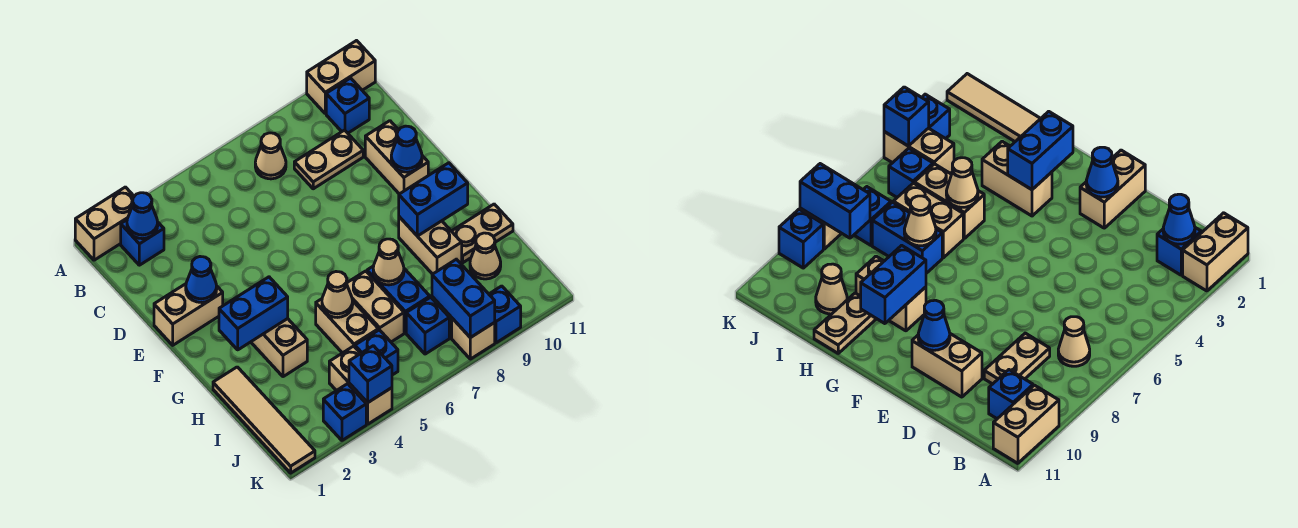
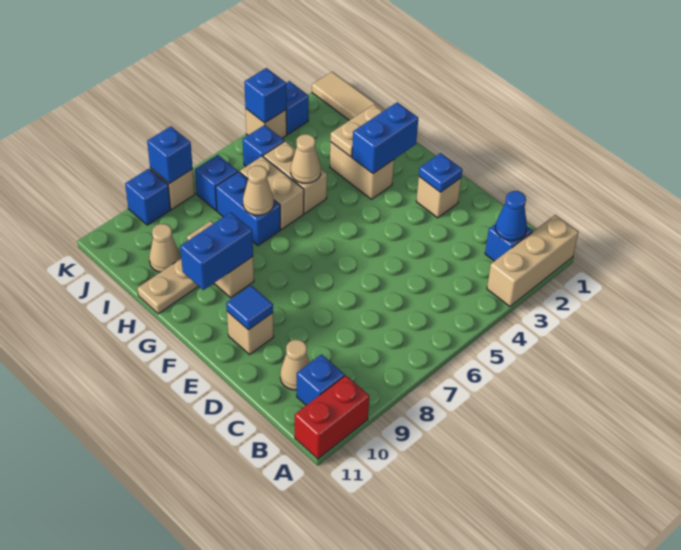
tan 1x2 brick [75,187,134,260] -> tan 1x3 brick [487,215,579,307]
tan 1x2 brick [307,41,375,114] -> red 1x2 brick [295,375,369,459]
tan 1x1 cone [255,133,286,179] -> tan 1x1 cone moved to [280,340,310,390]
tan 1x2 plate [294,130,363,189] -> tan 1x2 plate moved to [330,105,383,157]
tan 1x2 brick [365,121,428,194] -> tan 1x1 brick [227,312,274,355]
tan 1x2 brick [154,284,223,345] -> tan 1x1 brick [416,177,461,218]
blue 1x1 cone [186,257,217,302] -> blue 1x1 plate [419,153,462,192]
blue 1x1 cone [391,126,422,172] -> blue 1x1 tile [226,286,273,330]
tan 1x2 brick [329,346,392,424] -> tan 1x1 brick [245,109,287,138]
blue 1x2 brick [432,259,495,338] -> blue 1x1 brick [147,126,193,184]

